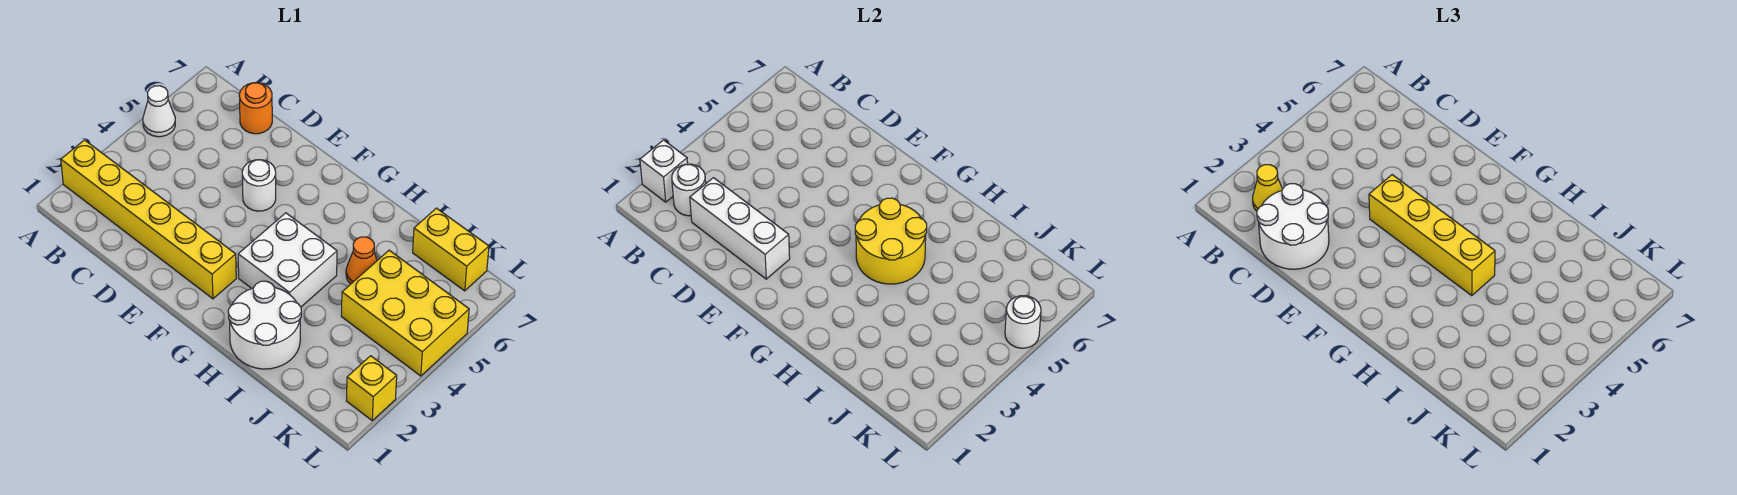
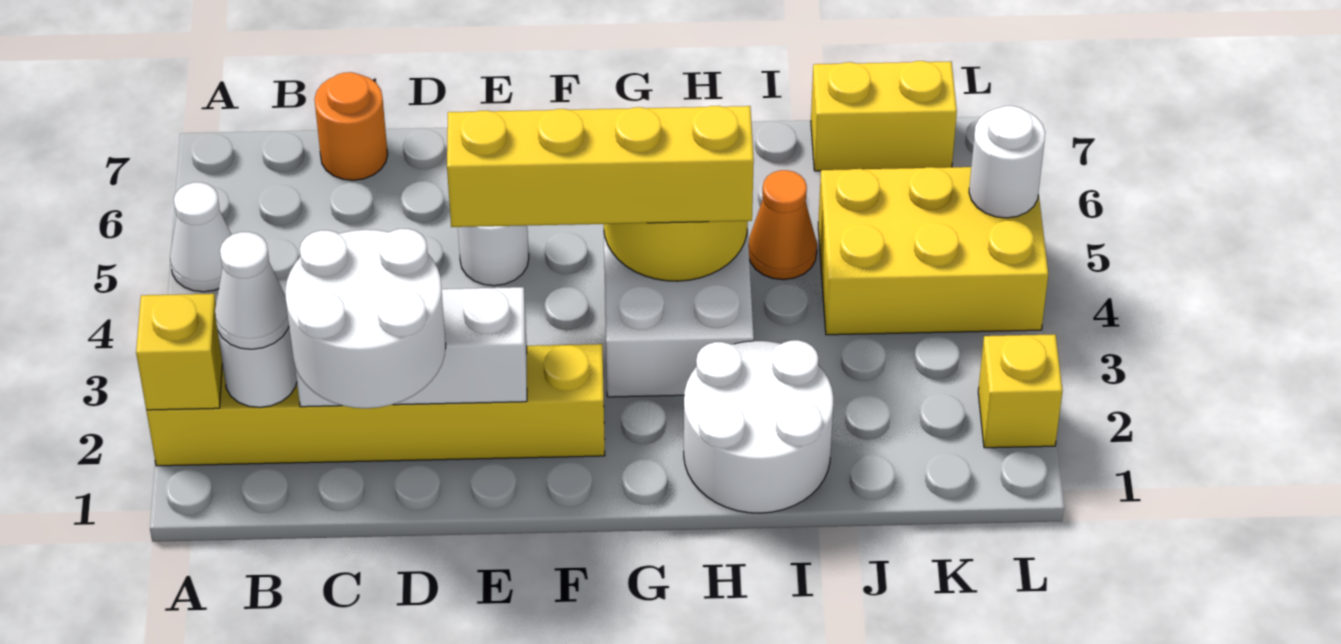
white 1x1 brick [640,140,688,202] -> yellow 1x1 brick [136,294,222,410]
yellow 1x1 cone [1253,165,1282,211] -> white 1x1 cone [215,232,289,349]

